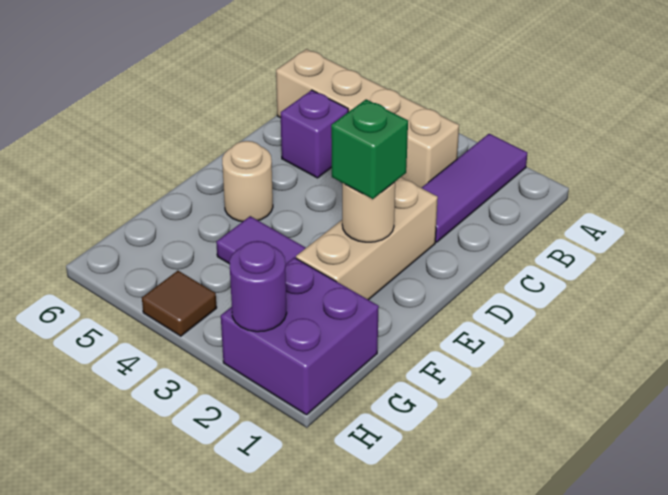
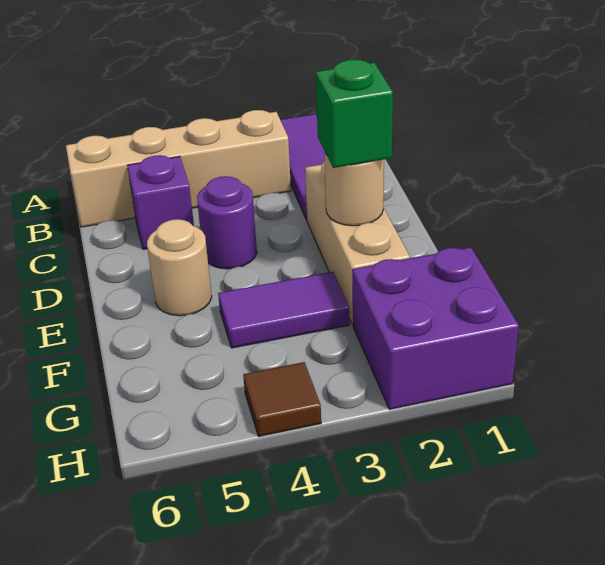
purple 1x1 round brick [229,241,287,332] -> purple 1x1 round brick moved to [197,176,257,269]

